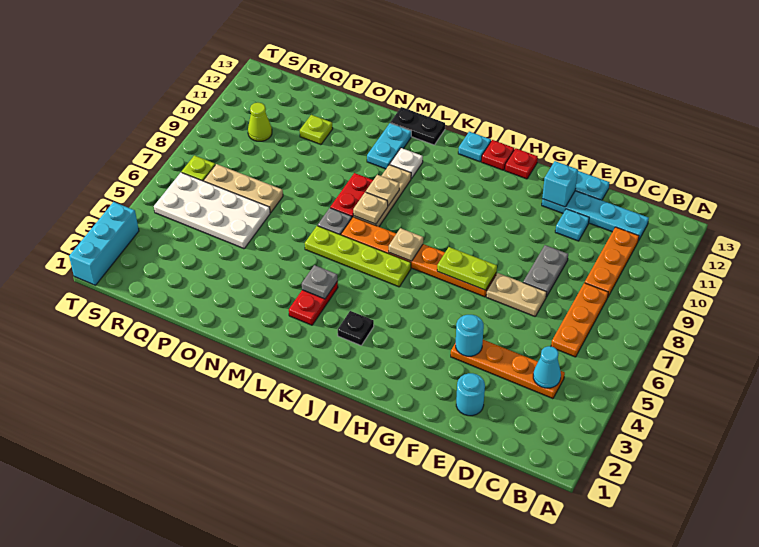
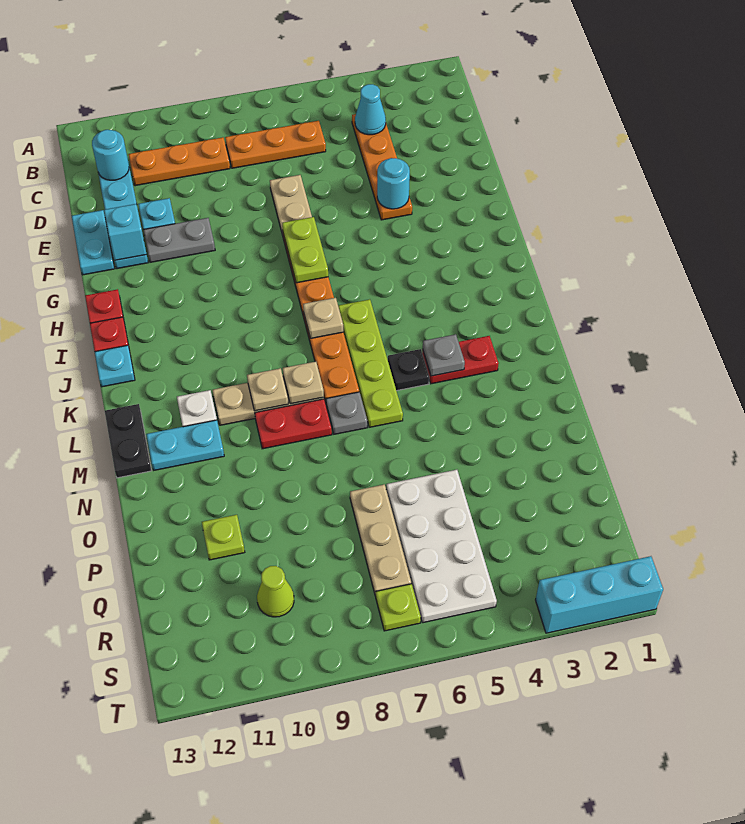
cyan 1x1 round brick [456,373,485,416] -> cyan 1x1 round brick moved to [92,130,129,180]
grey 1x2 plate [523,245,568,297] -> grey 1x2 plate moved to [143,218,215,262]
black 1x1 plate [338,311,374,345] -> black 1x1 plate moved to [388,349,429,391]

